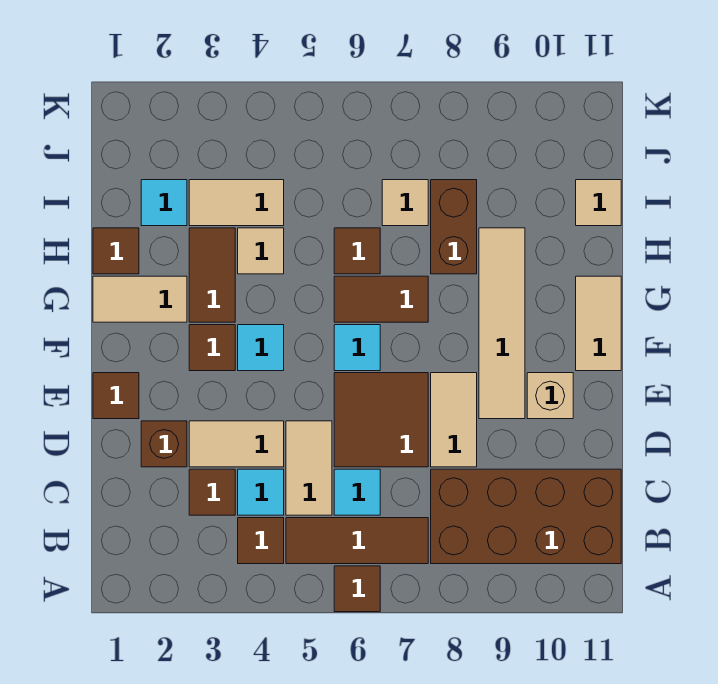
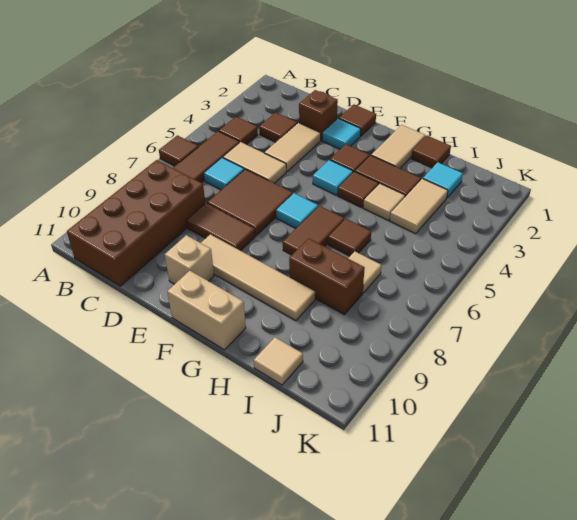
cyan 1x1 tile [238,469,284,515] -> cyan 1x1 tile moved to [322,119,361,149]
tan 1x2 tile [431,373,477,467] -> brown 1x2 tile [187,203,255,251]
tan 1x2 tile [576,276,621,371] -> tan 1x2 brick [167,271,246,350]
none -> brown 1x1 tile [338,172,379,208]

